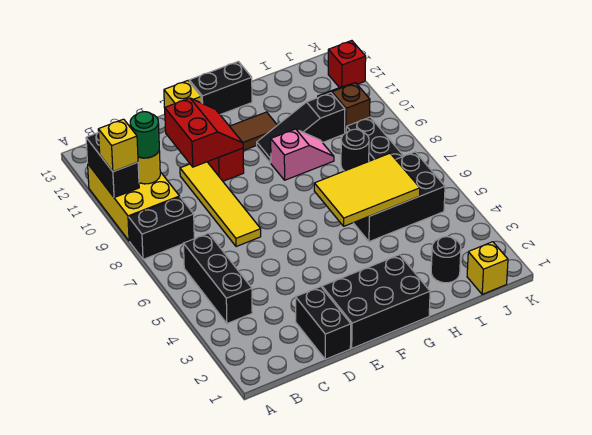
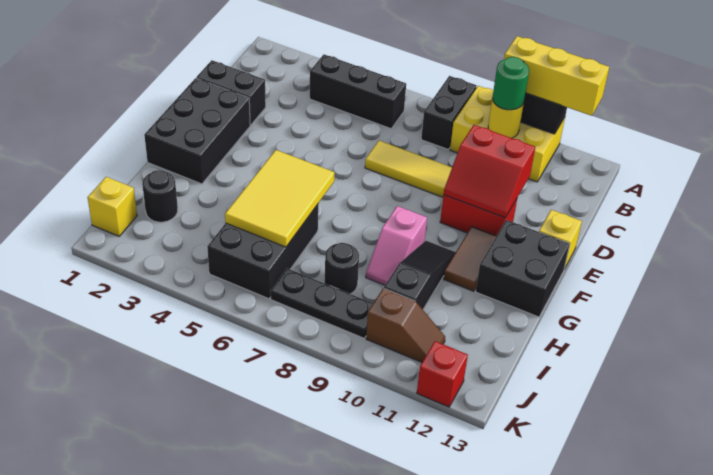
yellow 1x1 brick [98,119,138,172] -> yellow 1x3 brick [504,36,609,116]
black 1x2 brick [189,62,252,115] -> black 2x2 brick [476,220,570,317]

